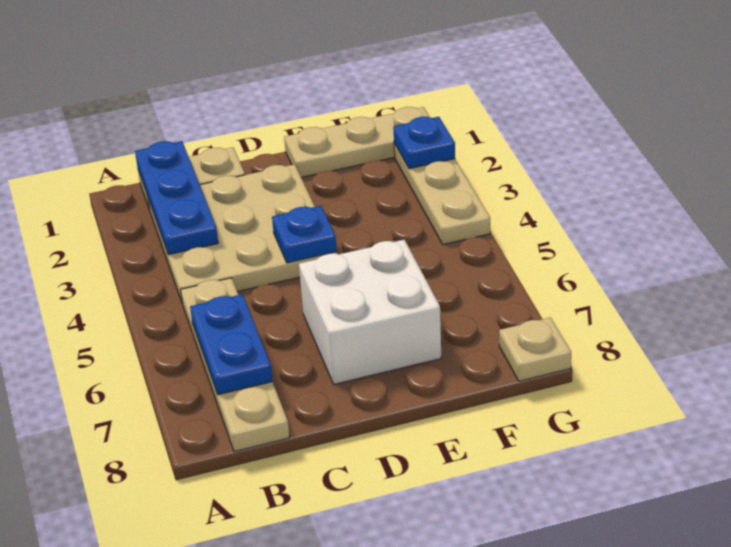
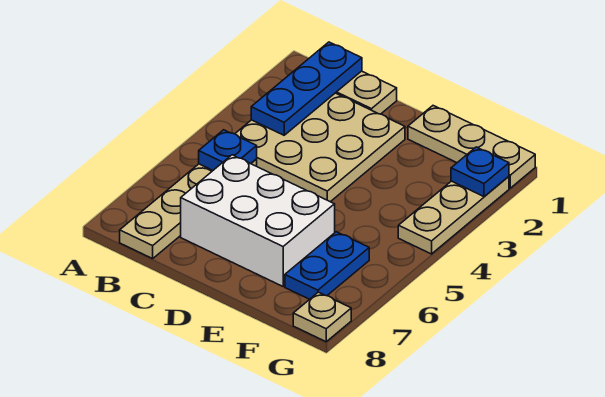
blue 1x2 plate [190,294,273,395] -> blue 1x2 plate moved to [285,232,369,299]
blue 1x1 plate [272,206,337,263] -> blue 1x1 plate moved to [199,130,257,170]
white 2x2 brick [299,240,441,384] -> white 2x3 brick [181,155,335,286]

